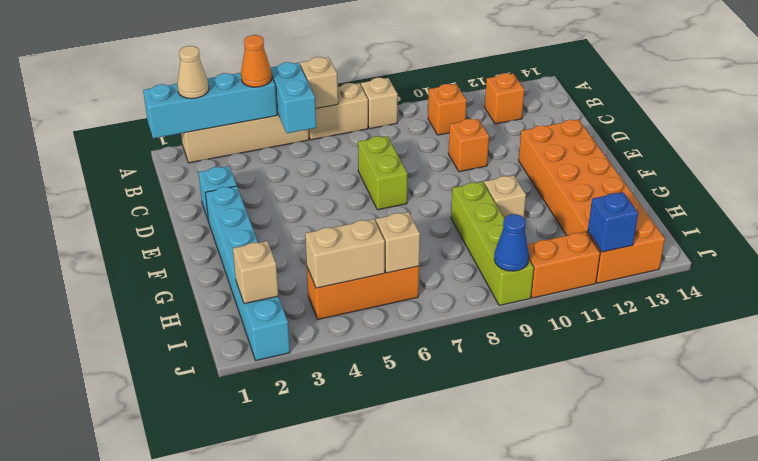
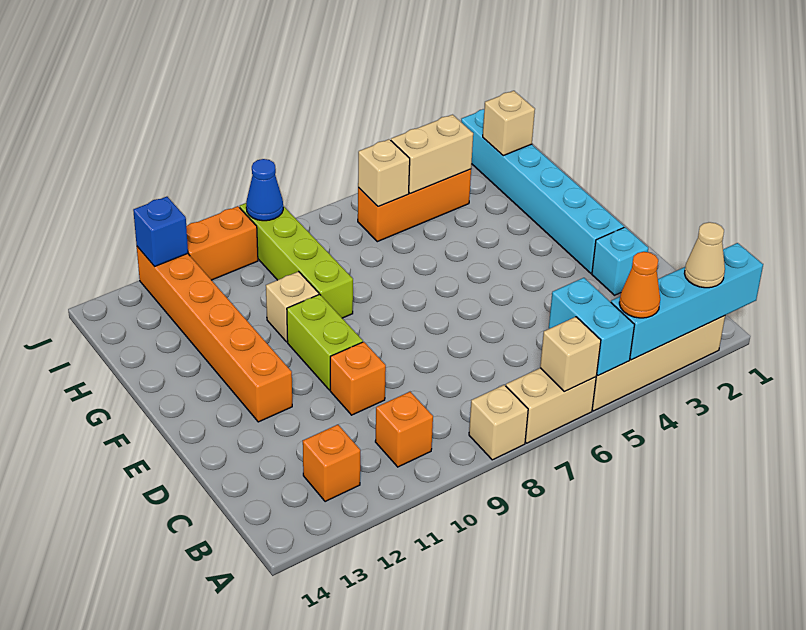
lime 1x2 brick [358,136,408,210] -> lime 1x2 brick moved to [287,294,363,390]
orange 2x6 brick [519,119,665,283] -> orange 1x6 brick [137,247,292,422]

